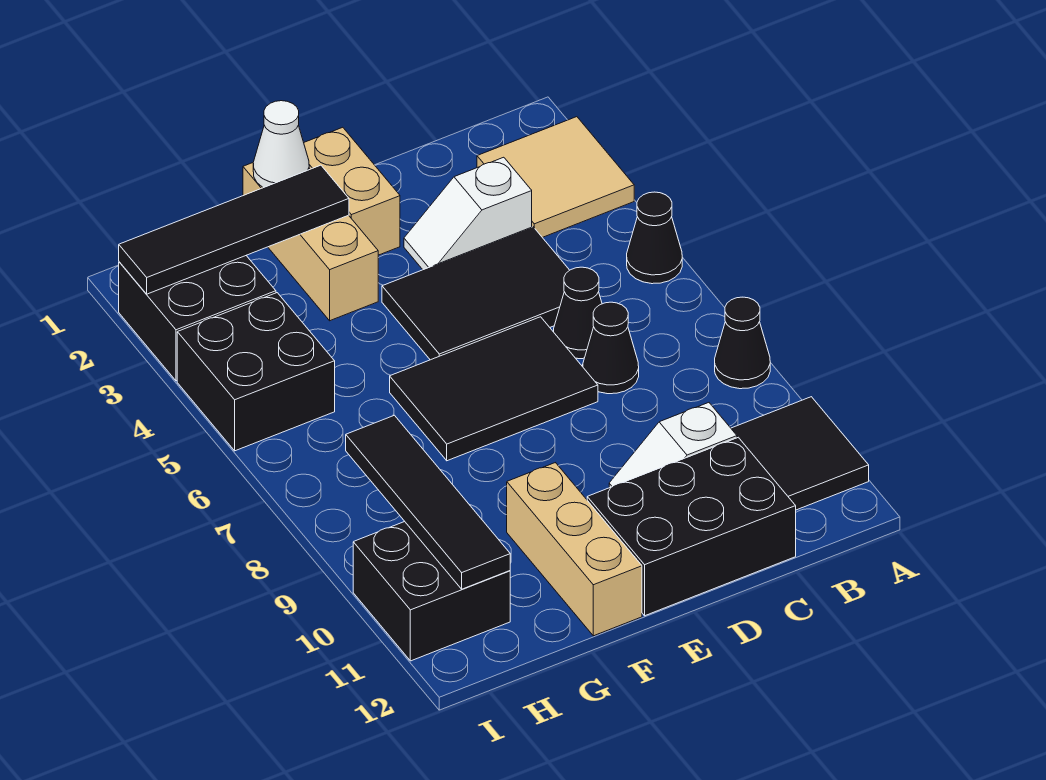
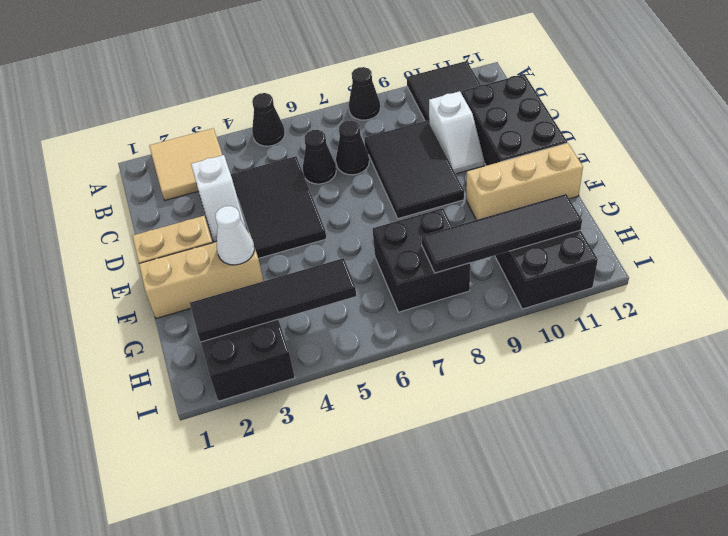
black 2x3 tile [390,317,598,461] -> black 2x3 tile moved to [364,120,464,219]
white 1x1 cone [253,101,309,188] -> white 1x1 cone moved to [215,206,255,265]
black 1x4 tile [119,165,349,294] -> black 1x4 tile turned to [190,258,356,342]
black 2x2 brick [177,293,335,451] -> black 2x2 brick moved to [373,208,470,312]

